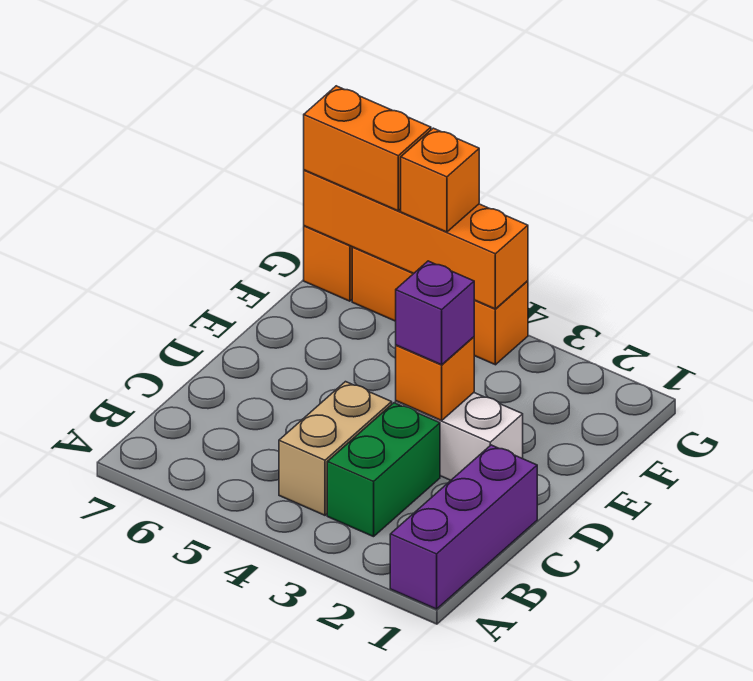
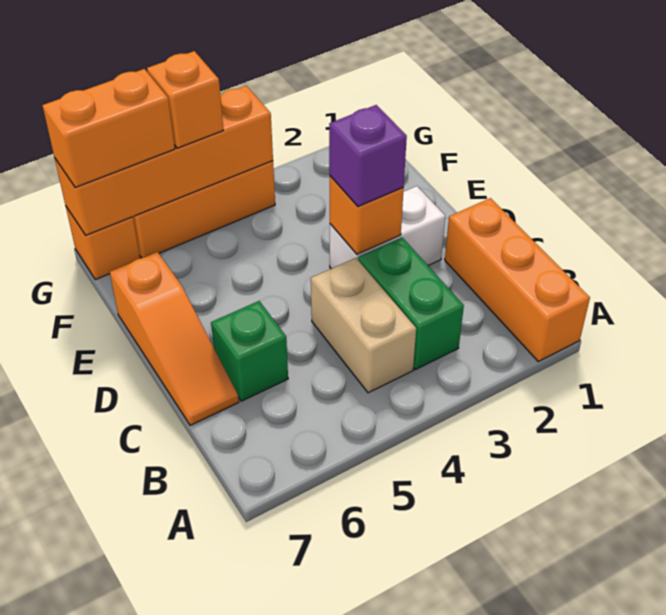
purple 1x3 brick [390,445,537,609] -> orange 1x3 brick [445,198,590,362]
none -> green 1x1 brick [211,301,288,401]
none -> orange 1x3 slope [110,252,239,425]

